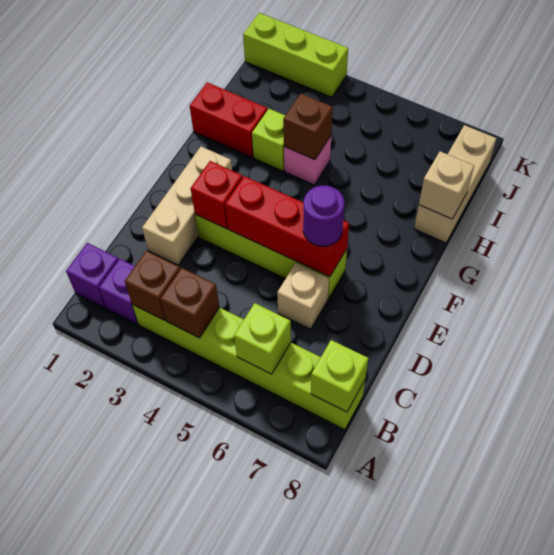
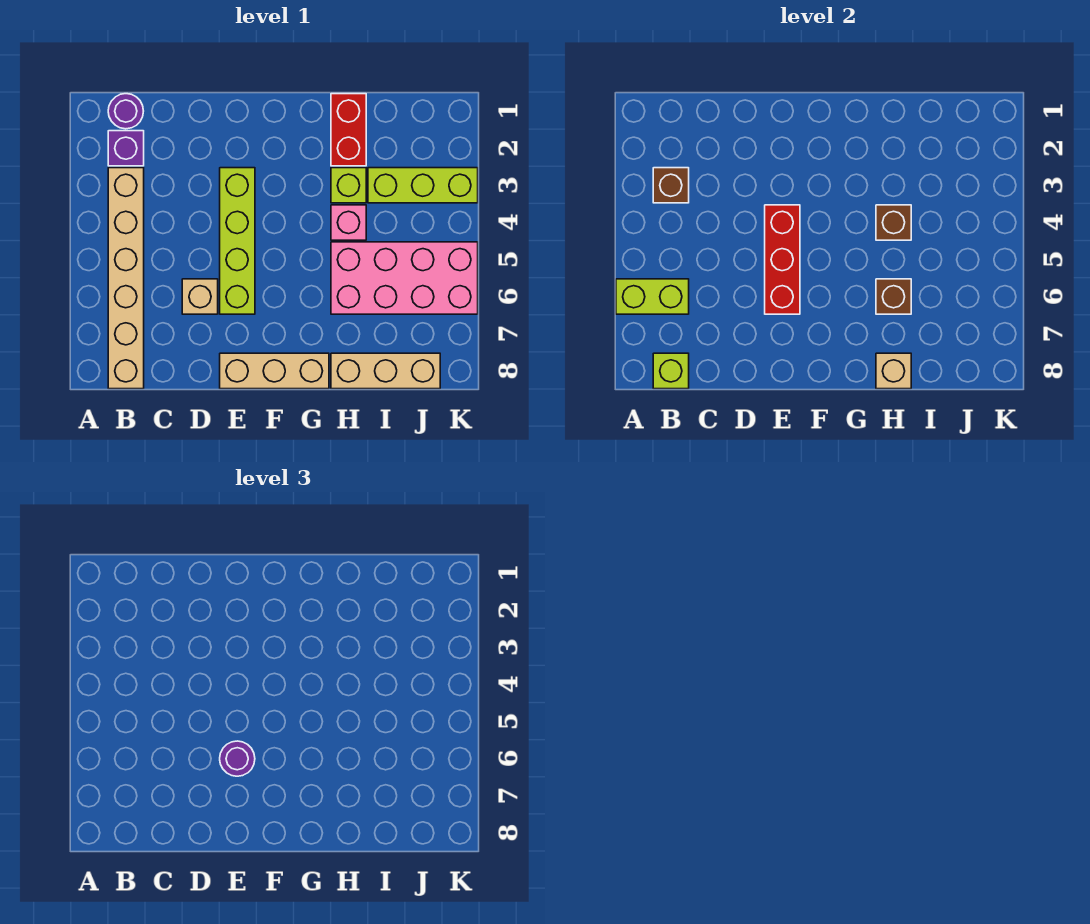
purple 1x1 brick [66,243,119,308] -> purple 1x1 round brick [108,94,143,129]
lime 1x6 brick [133,305,365,430] -> tan 1x6 brick [108,168,144,389]
brown 1x1 brick [160,268,220,338] -> brown 1x1 brick moved to [876,279,911,314]
lime 1x1 brick [234,303,291,374] -> lime 1x2 brick [616,279,689,314]
tan 1x3 brick [142,146,232,265] -> tan 1x3 brick moved to [220,353,329,389]
red 1x1 brick [191,161,243,229] -> none
none -> pink 2x4 brick [331,242,478,314]
lime 1x3 brick [243,13,348,97] -> lime 1x3 brick turned to [368,168,478,203]

